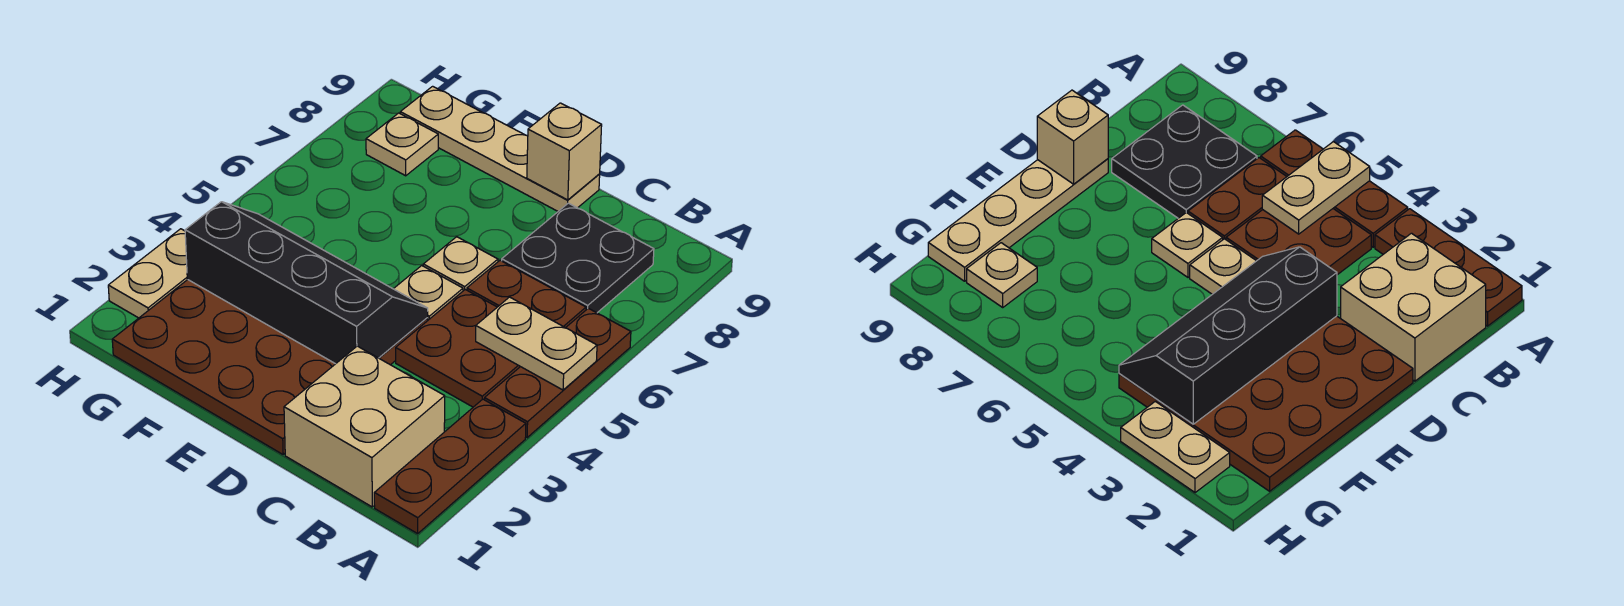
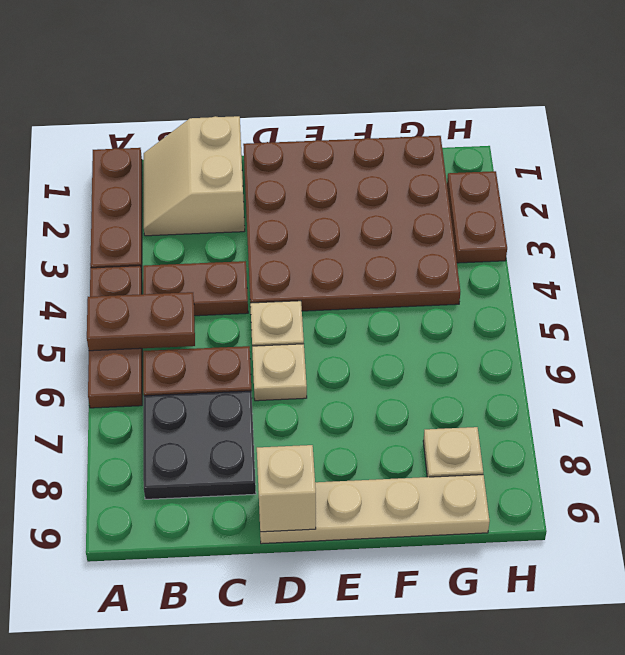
tan 1x2 plate [476,297,597,390] -> brown 1x2 plate [87,292,195,351]
tan 2x2 brick [284,346,445,507] -> tan 2x2 slope [144,116,245,236]
brown 2x2 plate [396,290,520,407] -> brown 1x2 plate [143,261,248,316]
black 2x4 slope [185,202,428,364] -> none
tan 1x2 plate [108,229,188,318] -> brown 1x2 plate [447,171,507,263]

